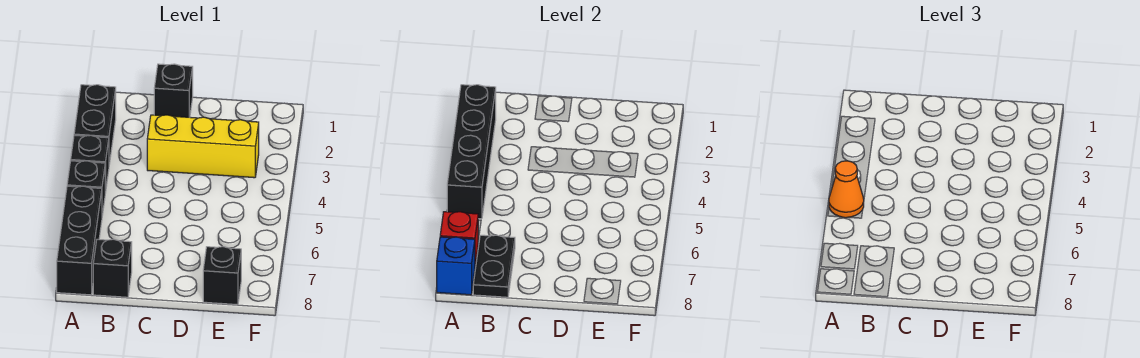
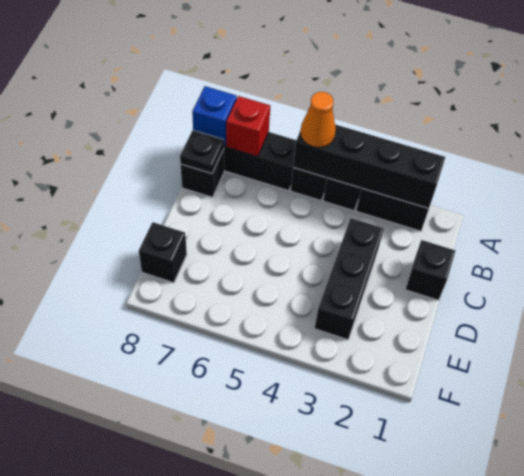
black 1x2 plate [473,235,515,297] -> black 1x1 plate [180,130,224,174]
yellow 1x3 brick [147,115,259,178] -> black 1x3 brick [314,218,384,340]

